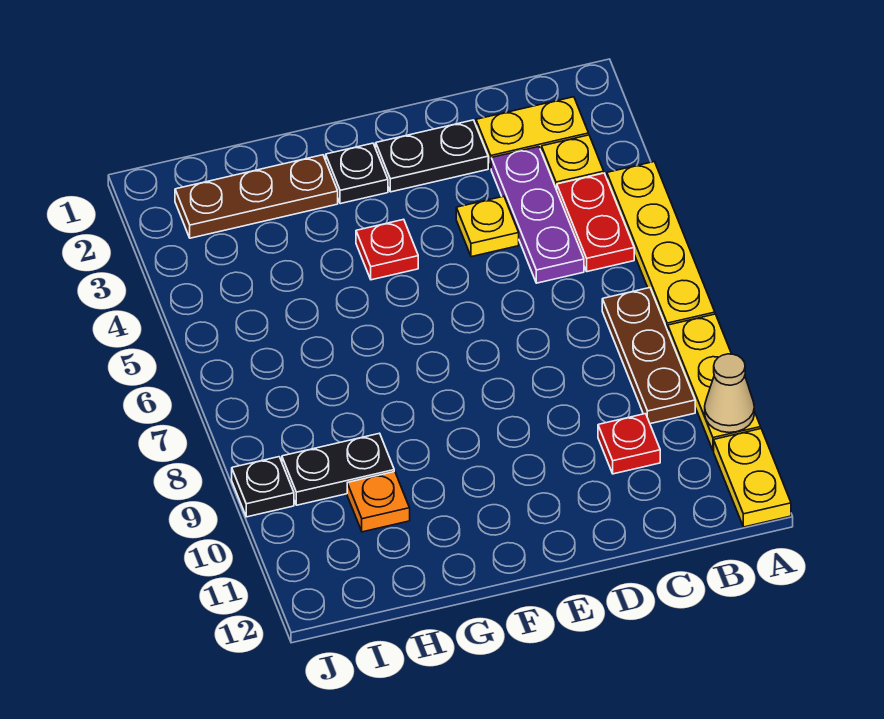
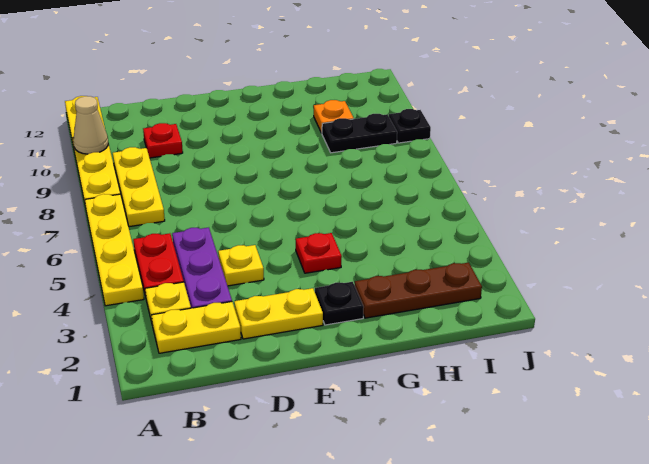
brown 1x3 plate [602,288,695,424] -> yellow 1x3 plate [113,147,165,227]
black 1x2 plate [376,120,488,192] -> yellow 1x2 plate [234,288,323,339]

